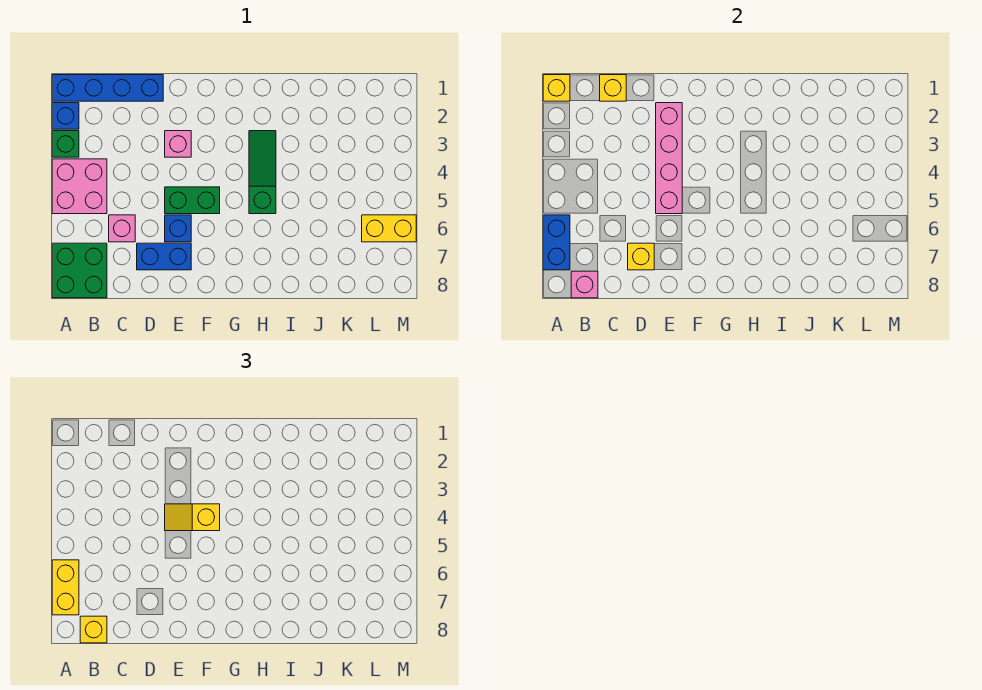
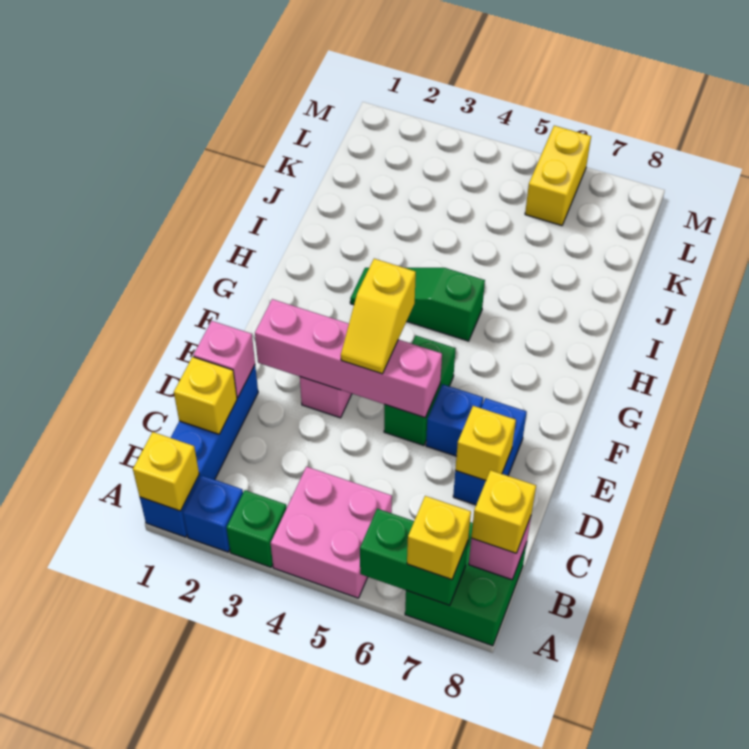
blue 1x2 brick [543,215,570,270] -> green 1x2 brick [360,509,468,606]
yellow 1x2 brick [52,560,79,615] -> yellow 1x1 brick [407,496,471,580]
pink 1x1 brick [109,215,135,242] -> pink 1x1 brick moved to [193,321,255,398]

